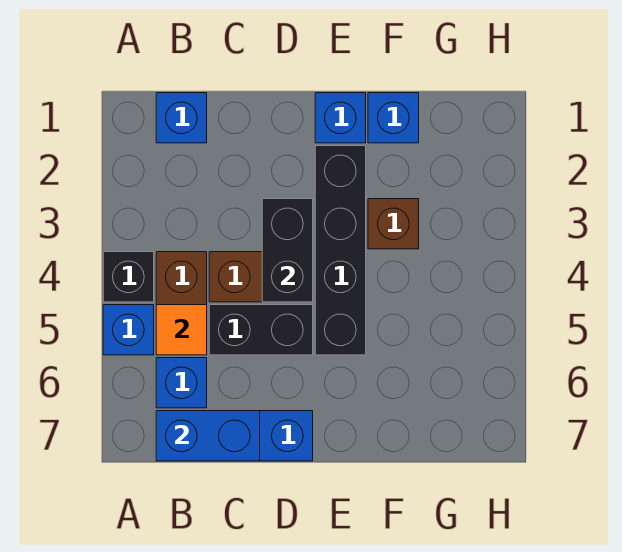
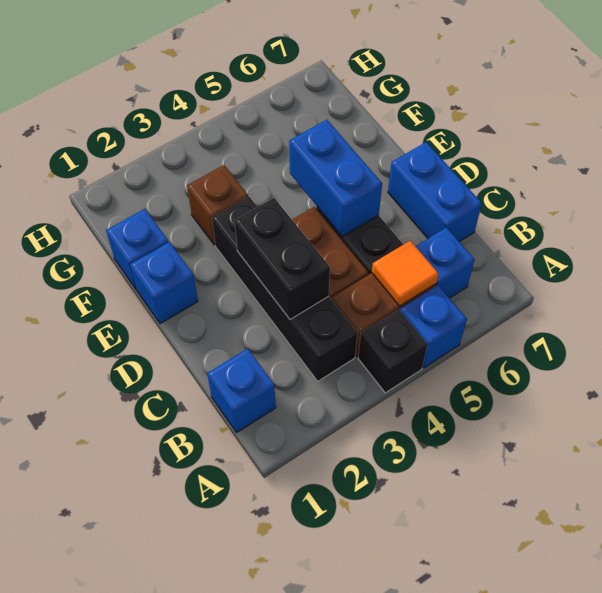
blue 1x2 brick [156,411,260,461] -> blue 1x2 brick moved to [289,120,382,236]
black 1x2 brick [262,199,313,302] -> black 1x2 brick turned to [234,198,330,319]
black 1x4 brick [315,146,366,355] -> black 1x4 brick turned to [212,197,357,381]

